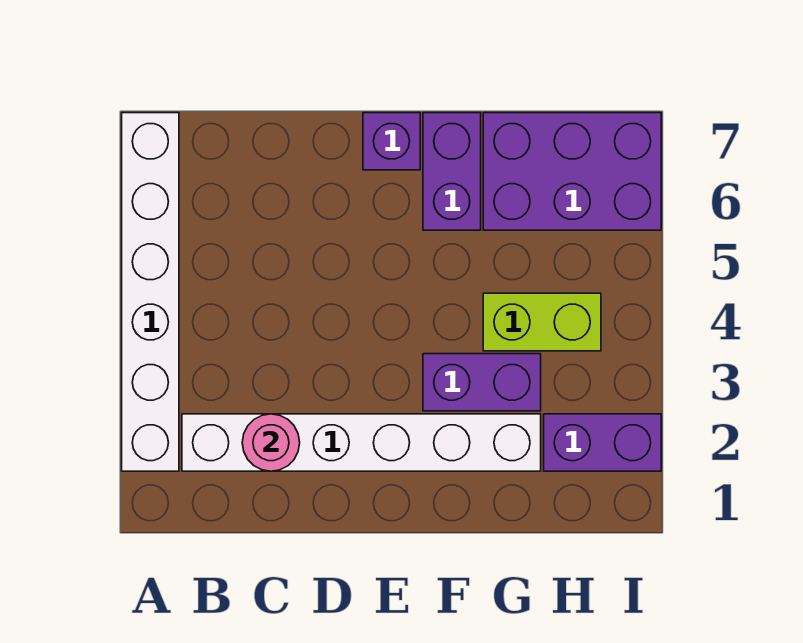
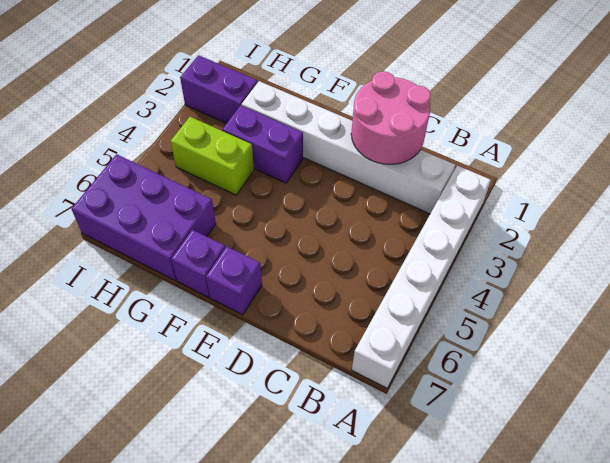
pink 1x1 round brick [242,414,300,471] -> pink 2x2 round brick [351,71,431,164]
purple 1x2 brick [423,113,481,230] -> purple 1x1 brick [171,230,225,297]

